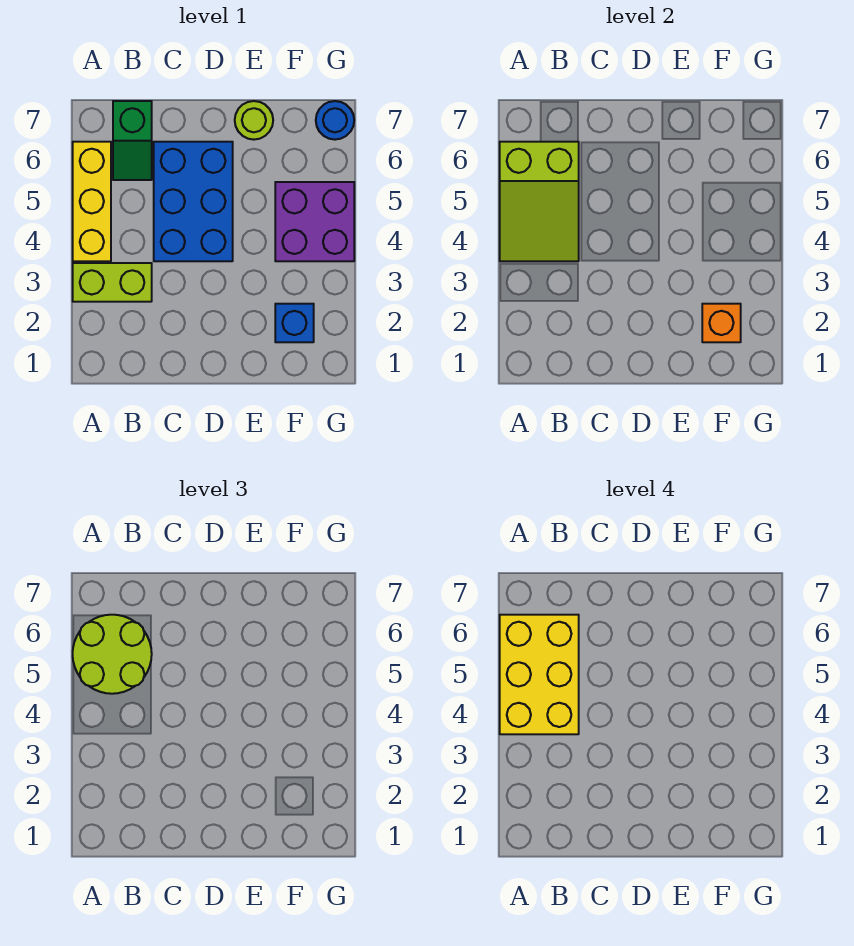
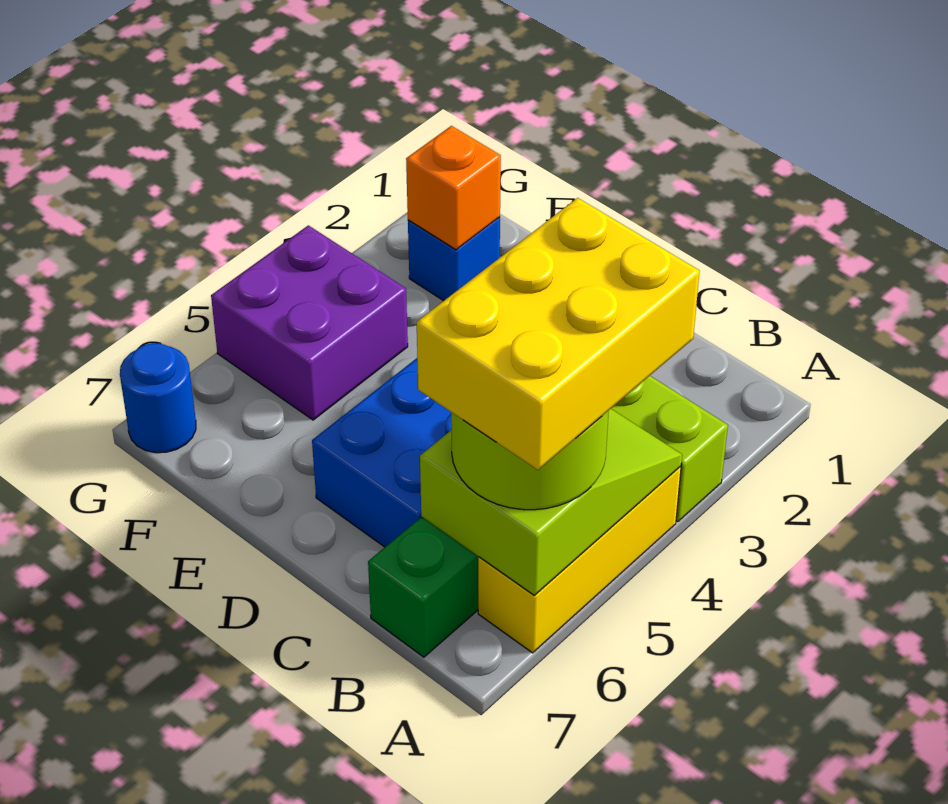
lime 1x1 round brick [235,101,273,140] -> none

